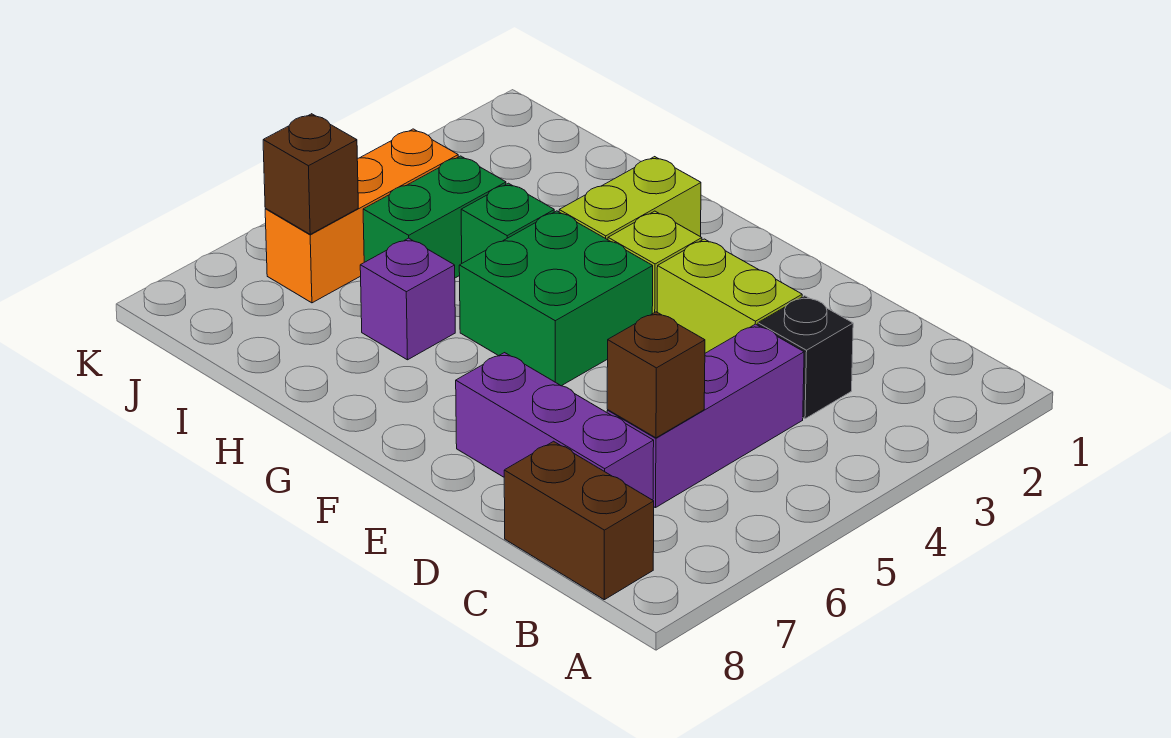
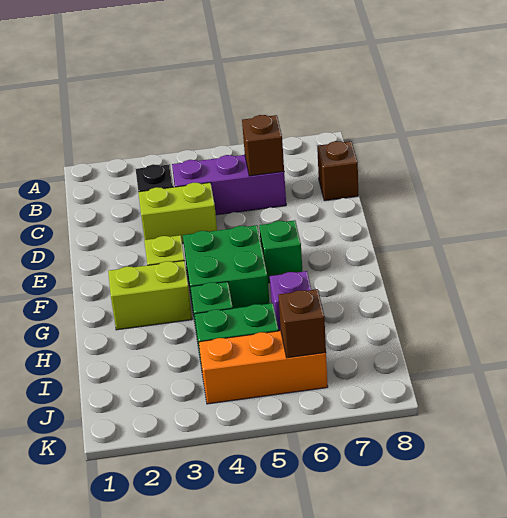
brown 1x2 brick [504,441,654,600] -> brown 1x1 brick [317,141,358,201]
purple 1x3 brick [456,353,654,500] -> none
lime 1x2 brick [657,239,802,353] -> lime 1x2 brick turned to [138,183,217,243]
none -> green 1x1 brick [259,220,302,283]

